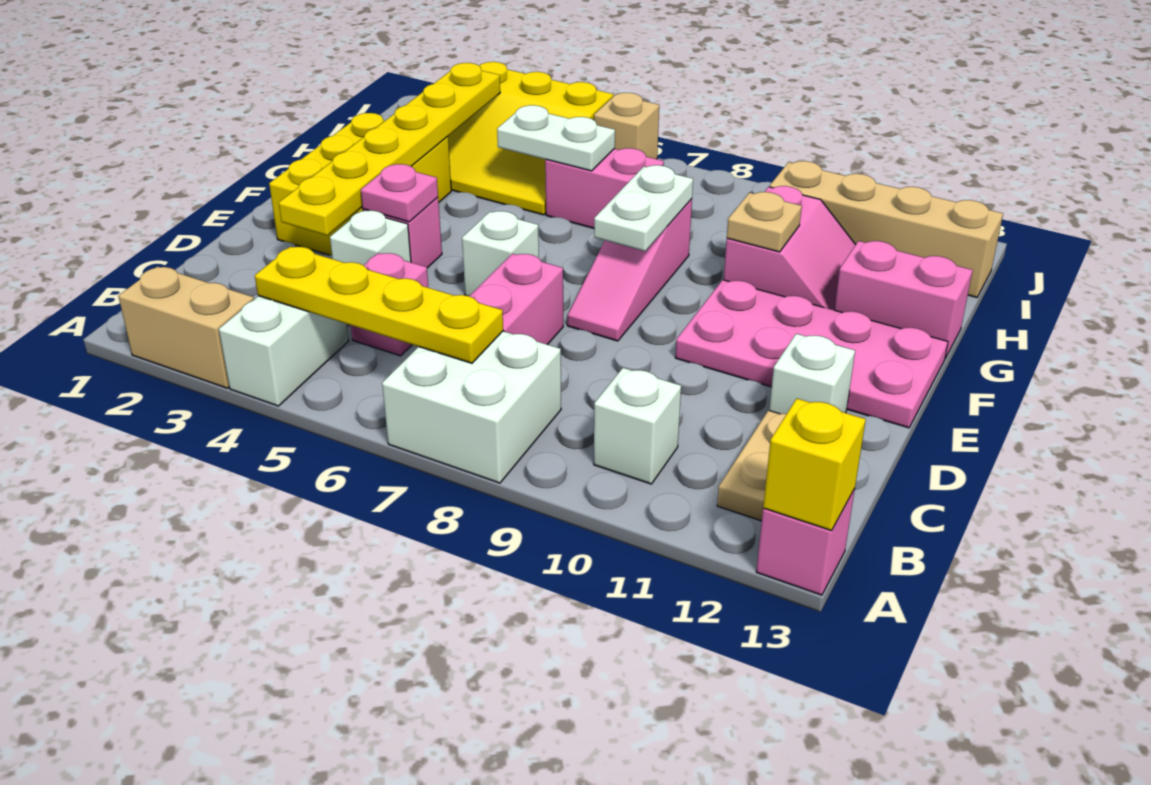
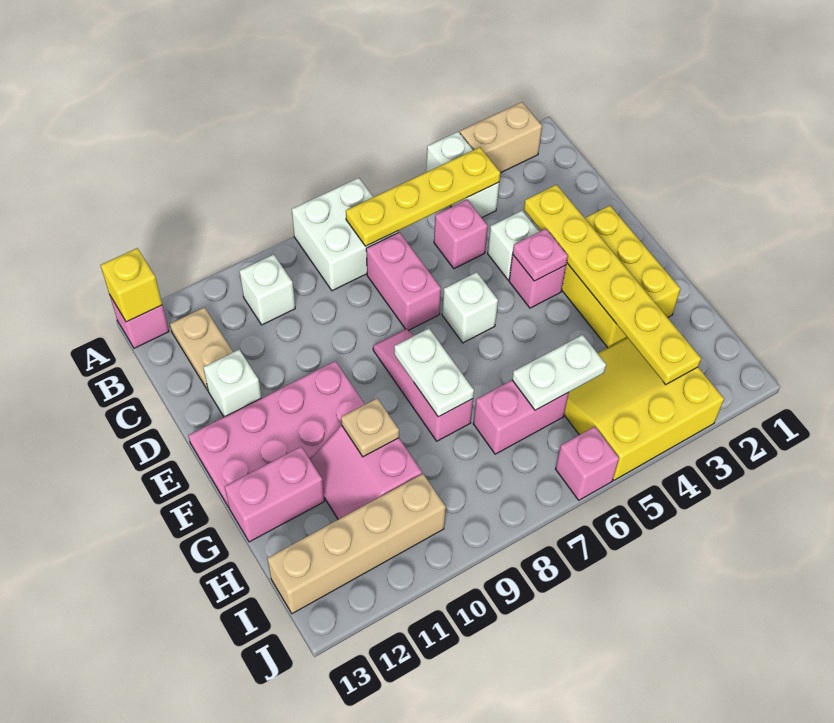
tan 1x1 brick [594,93,659,159] -> pink 1x1 brick [556,427,619,500]

